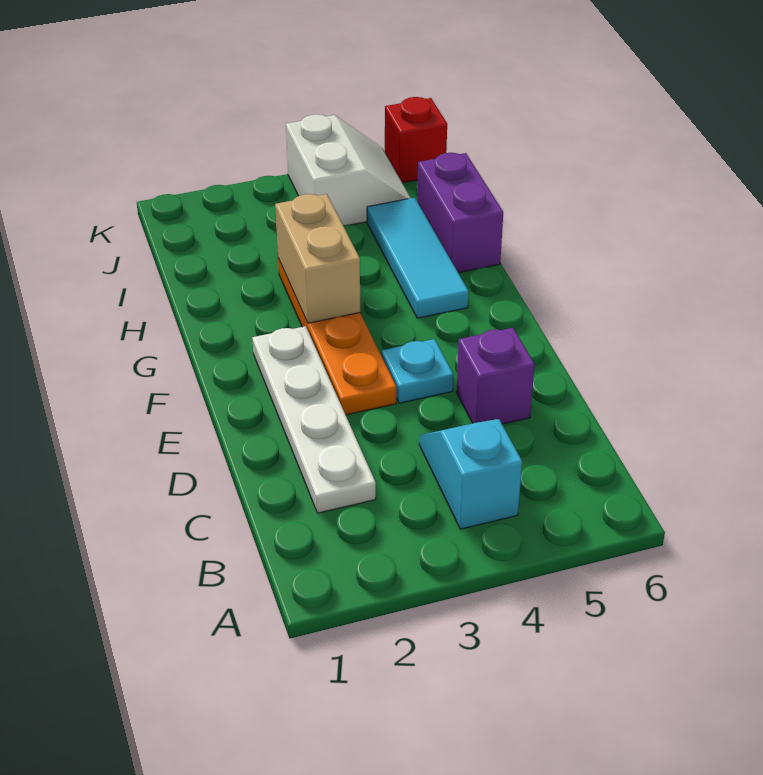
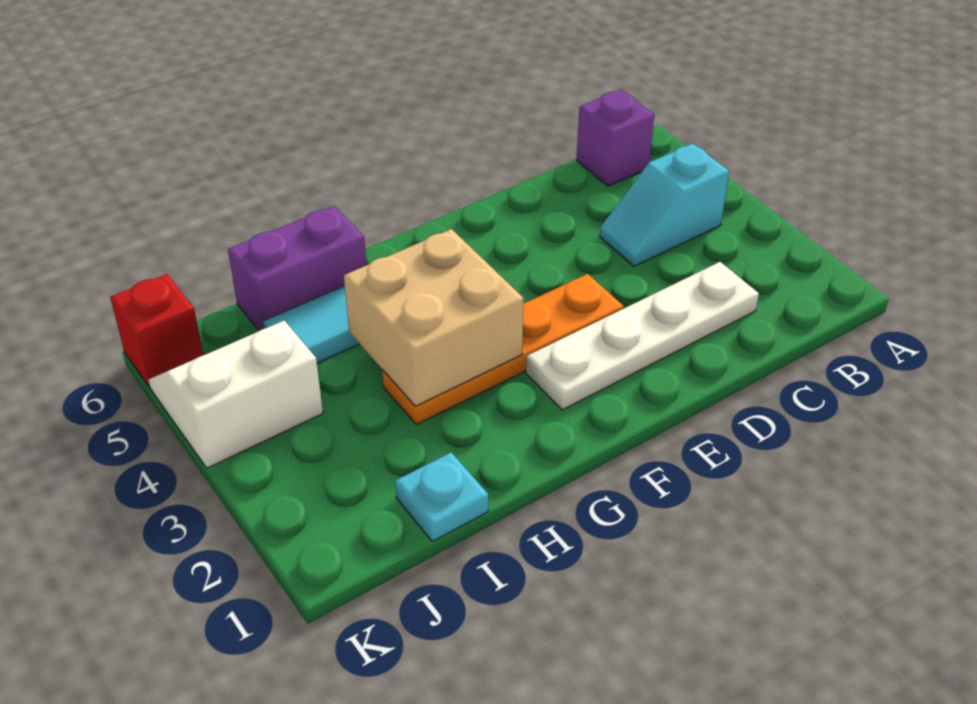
purple 1x1 brick [456,328,535,424] -> purple 1x1 brick moved to [576,90,654,186]
cyan 1x1 plate [382,339,453,403] -> cyan 1x1 plate moved to [395,452,488,542]
tan 1x2 brick [275,194,360,323] -> tan 2x2 brick [344,229,524,406]

